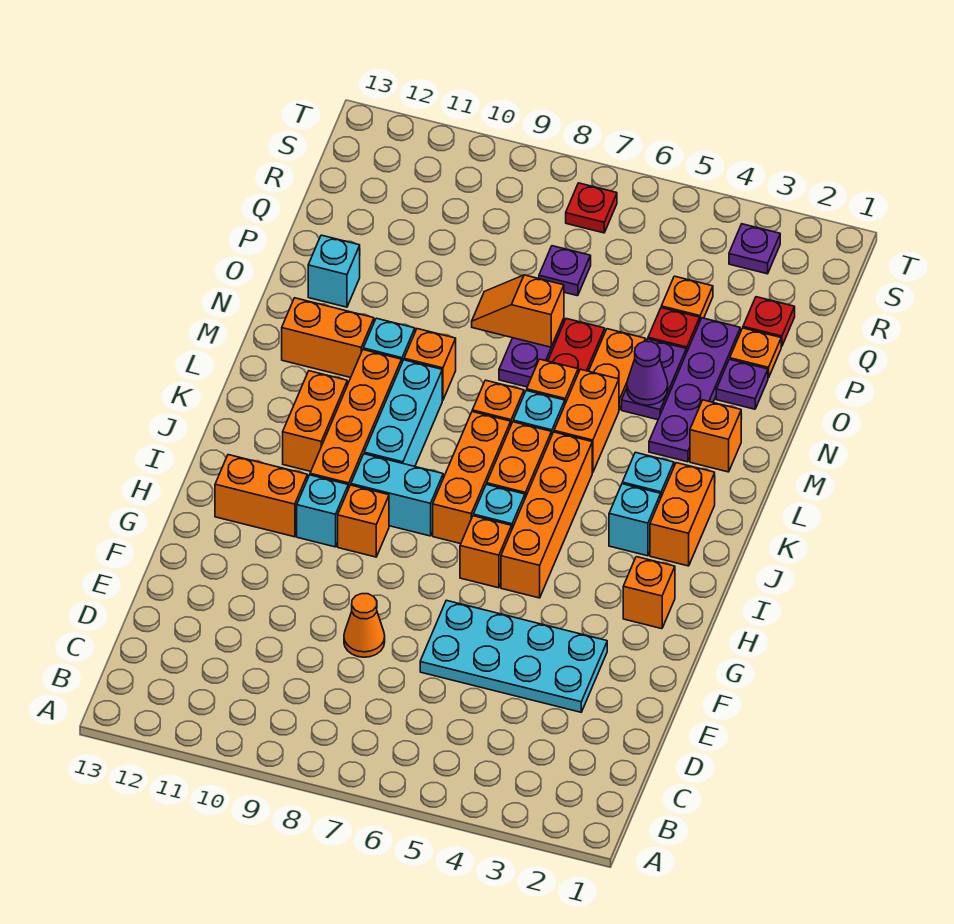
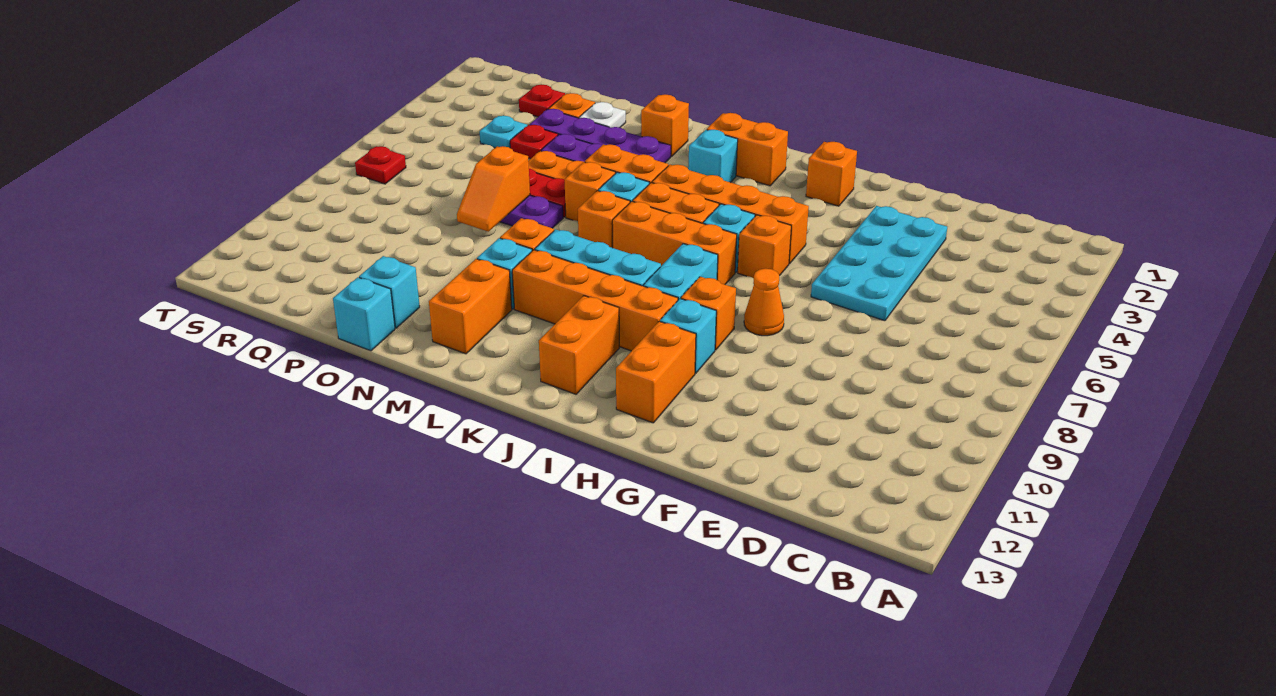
orange 1x1 cone [344,594,385,657] -> orange 1x1 cone moved to [744,268,784,336]
cyan 1x1 brick [609,484,661,556] -> cyan 1x1 brick moved to [333,277,395,351]
orange 1x2 brick [283,371,347,471] -> orange 1x2 brick turned to [539,296,619,394]
purple 1x1 cone [627,341,668,405] -> none
purple 1x1 plate [716,359,768,409] -> white 1x1 plate [579,102,626,128]
orange 1x1 plate [661,276,713,320] -> cyan 1x1 plate [480,116,527,148]
purple 1x1 plate [539,246,591,296] -> none
purple 1x1 plate [729,224,780,274] -> none

